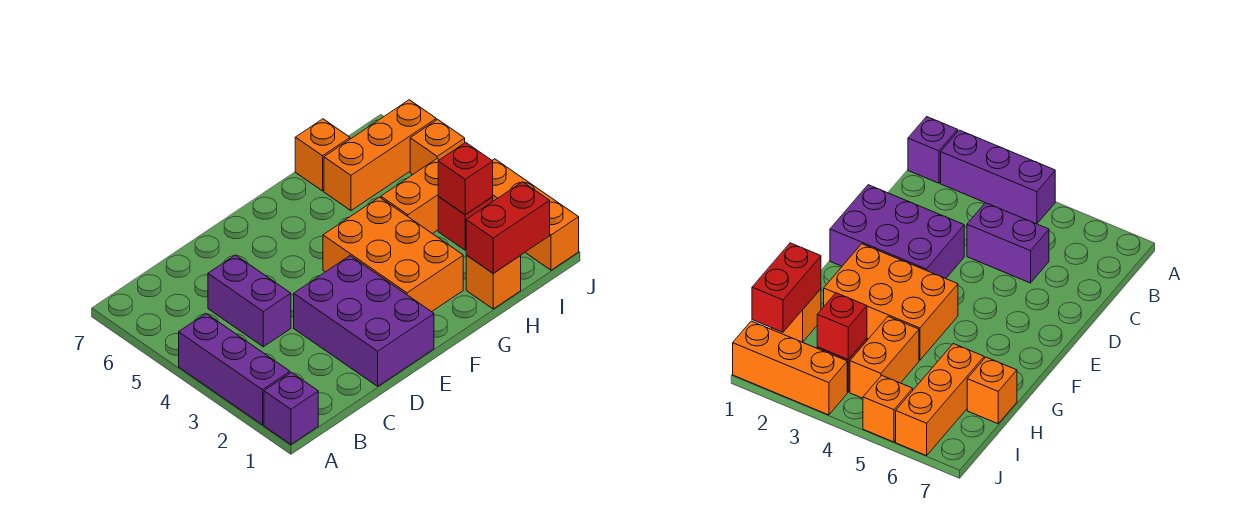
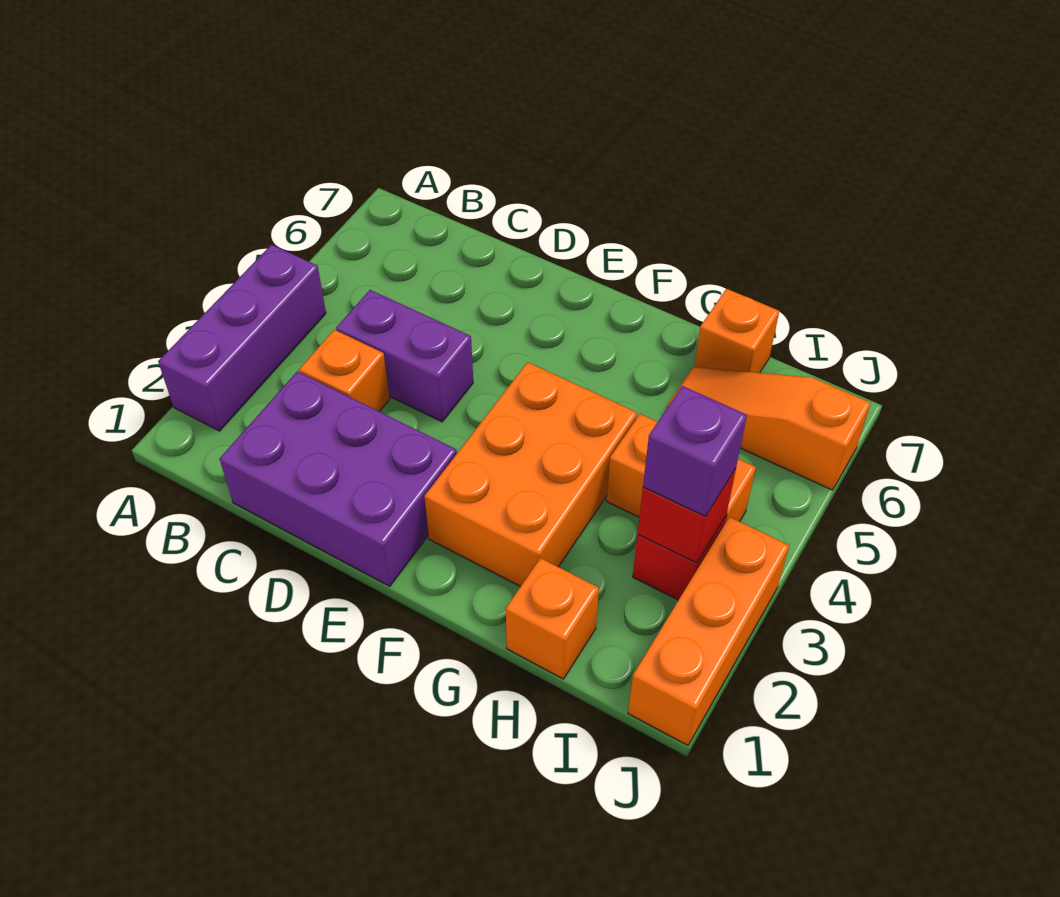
purple 1x1 brick [264,372,318,444] -> purple 1x1 brick moved to [643,386,747,516]
purple 1x2 brick [208,255,291,347] -> purple 1x2 brick turned to [336,290,473,422]
purple 2x3 brick [294,256,434,386] -> purple 2x3 brick turned to [220,371,457,586]
red 1x2 brick [466,182,550,273] -> none
orange 1x3 brick [324,100,436,211] -> orange 1x3 slope [666,367,871,490]
orange 1x1 brick [410,119,465,175] -> orange 1x1 brick moved to [299,330,390,412]

